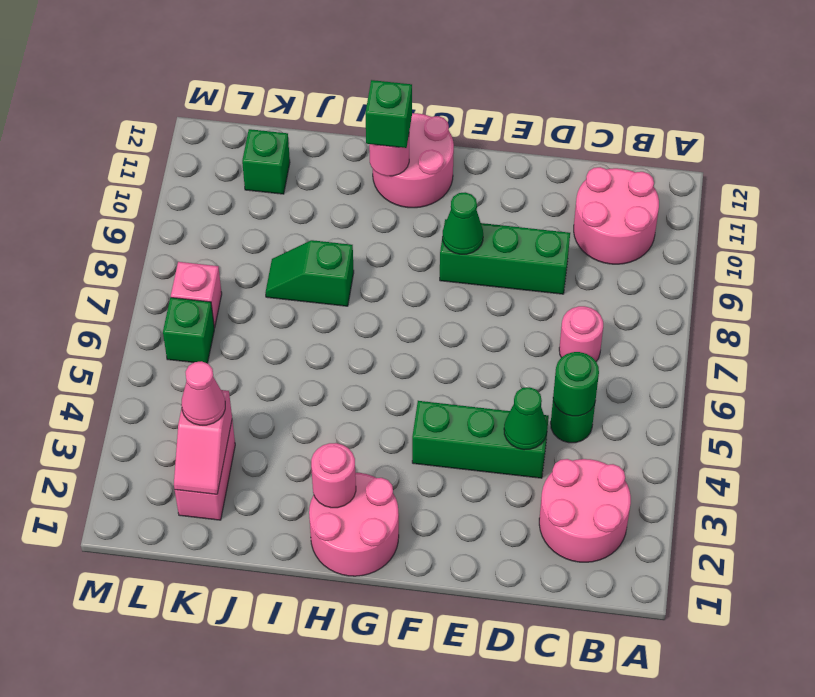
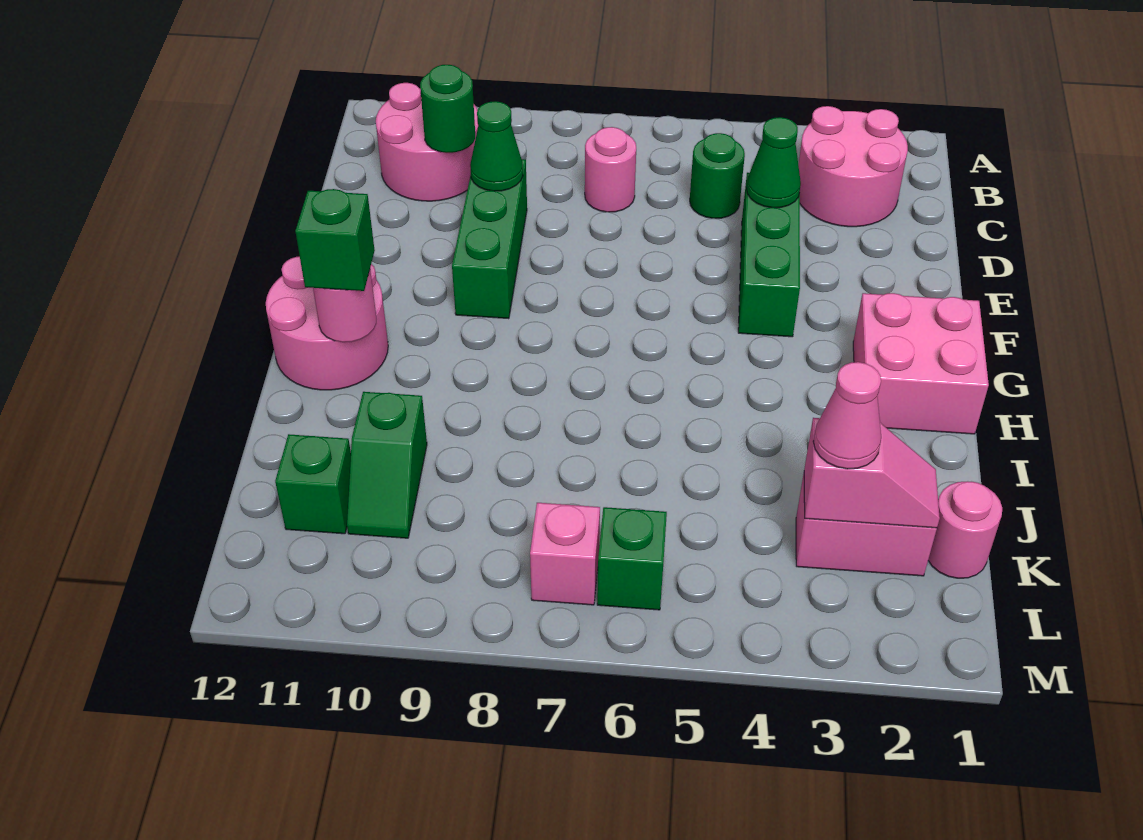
green 1x1 round brick [553,352,599,416] -> green 1x1 round brick moved to [420,65,475,153]
green 1x1 cone [443,192,483,254] -> green 1x1 cone moved to [470,101,523,191]
pink 2x2 round brick [309,473,399,576] -> pink 2x2 brick [853,293,989,434]
pink 1x1 round brick [311,443,356,508] -> pink 1x1 round brick moved to [928,482,1002,578]
green 1x2 slope [265,240,354,306] -> green 1x2 slope moved to [347,392,427,538]

